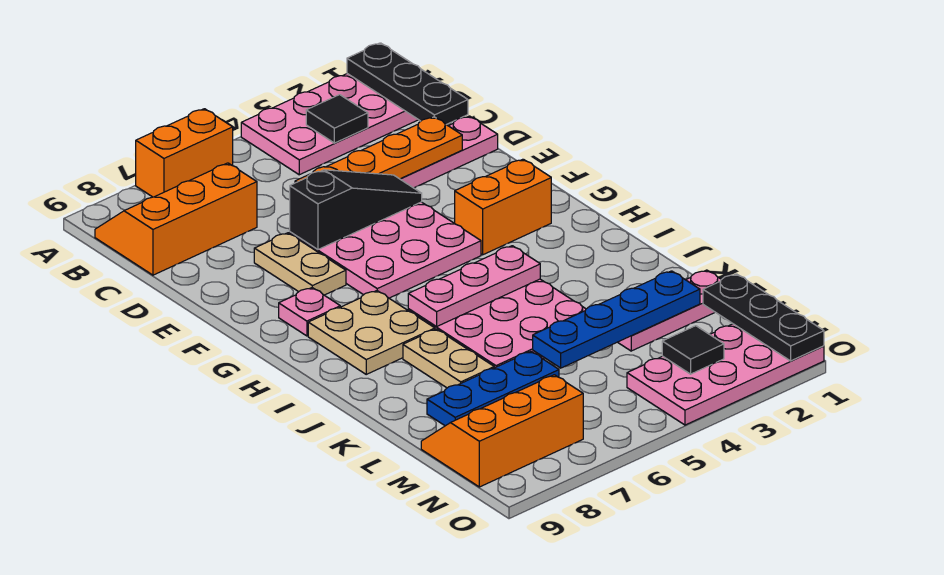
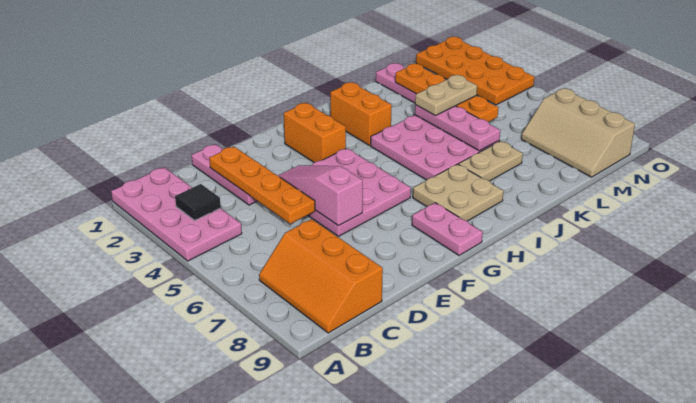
black 1x3 plate [347,43,468,125] -> none
orange 1x2 brick [136,109,233,197] -> orange 1x2 brick moved to [330,82,392,146]
black 1x3 slope [290,170,422,249] -> pink 1x3 slope [278,165,363,226]
tan 1x2 plate [254,233,346,295] -> tan 1x2 plate moved to [415,75,477,116]
pink 1x1 plate [279,288,340,336] -> pink 1x2 plate [412,203,483,256]
pink 1x3 plate [408,246,540,326] -> pink 1x3 plate moved to [415,105,500,151]
blue 1x4 plate [533,271,700,368] -> orange 1x4 plate [395,64,498,122]
blue 1x3 plate [427,351,559,426] -> none
black 1x3 plate [703,274,824,361] -> none
orange 2x3 slope [421,375,583,487] -> tan 2x3 slope [521,89,635,177]
pink 2x4 plate [627,324,824,425] -> orange 2x4 plate [416,37,534,105]
black 1x1 tile [662,326,724,374] -> none

